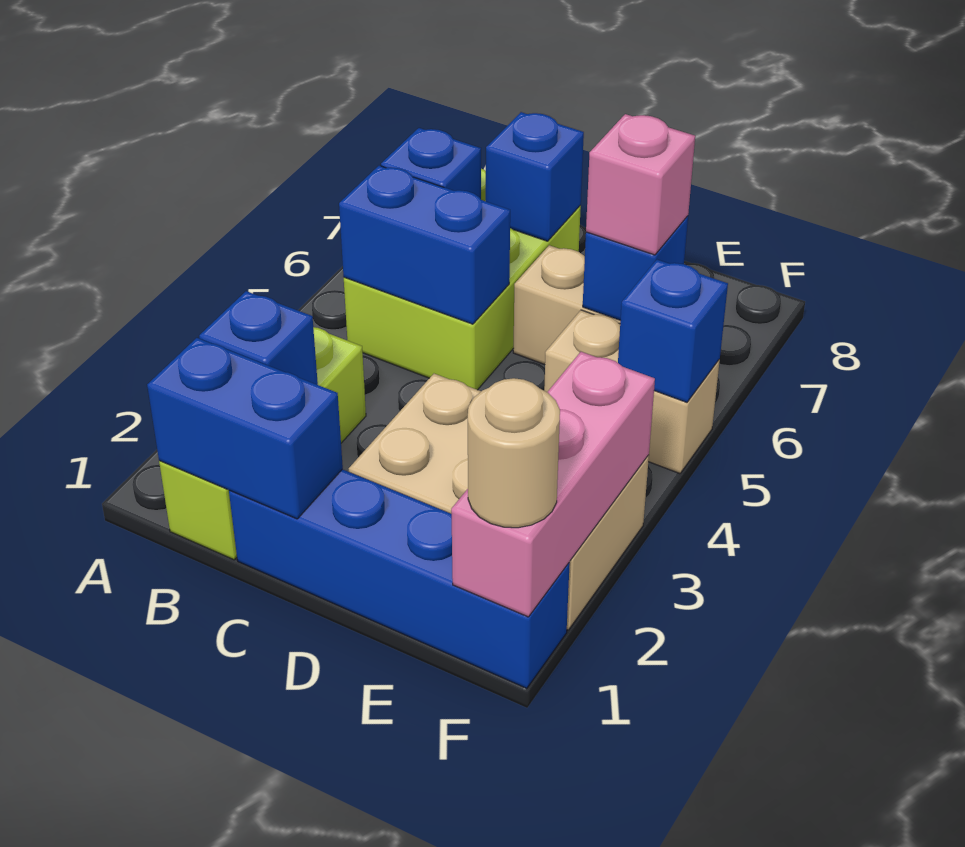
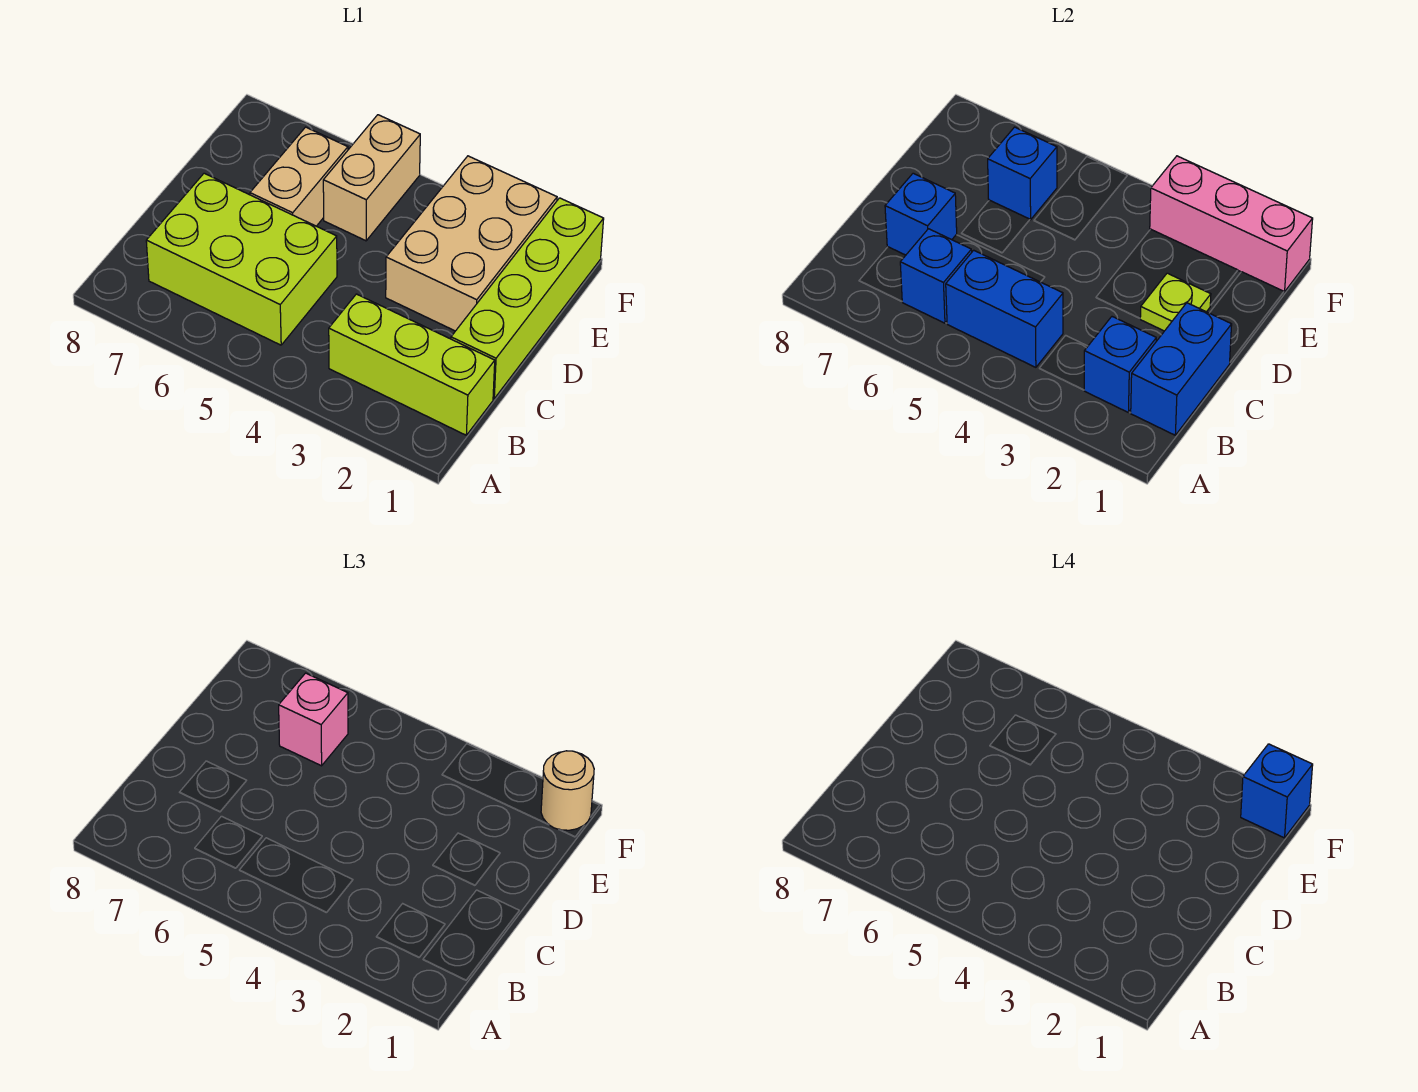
blue 1x2 brick [339,166,510,324] -> blue 1x2 brick turned to [946,250,1063,367]
blue 1x4 brick [229,469,570,688] -> lime 1x4 brick [451,198,604,398]
none -> lime 1x1 plate [1140,273,1211,331]
blue 1x1 brick [618,260,728,402] -> blue 1x1 brick moved to [1241,744,1313,838]

